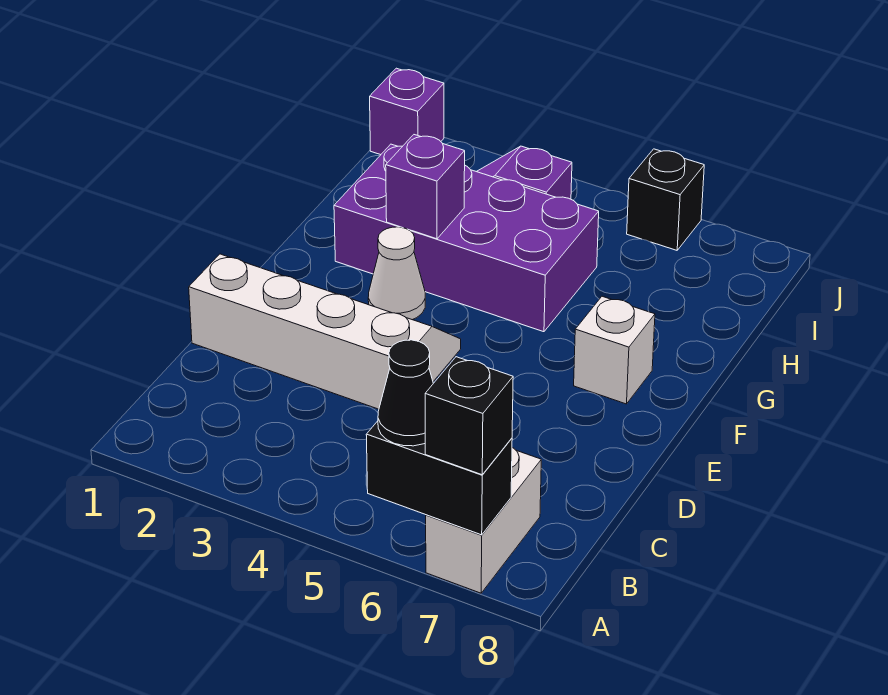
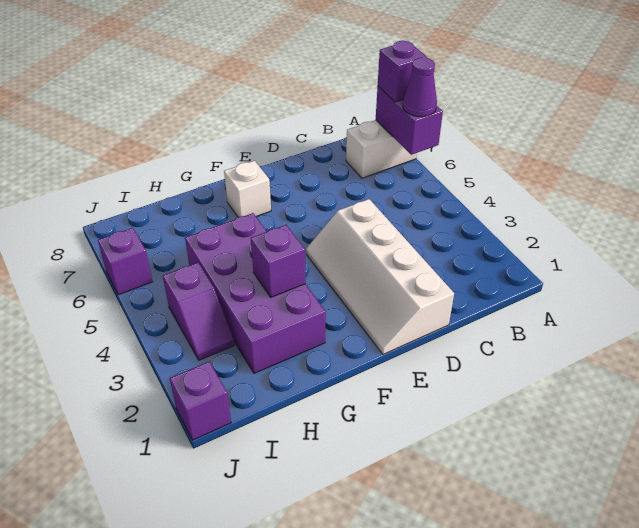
black 1x2 brick [366,421,512,535] -> purple 1x2 brick [376,87,443,155]
black 1x1 cone [378,340,433,446] -> purple 1x1 cone [403,57,437,117]
black 1x1 brick [425,357,513,475] -> purple 1x1 brick [378,41,427,102]
white 1x1 cone [368,227,425,320] -> none
black 1x1 brick [627,149,704,250] -> purple 1x1 brick [98,228,152,295]

